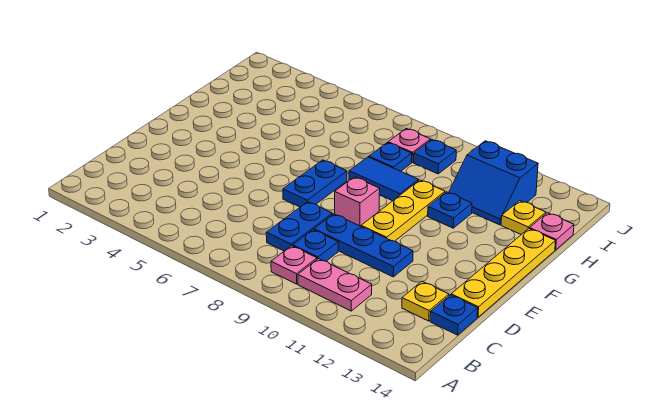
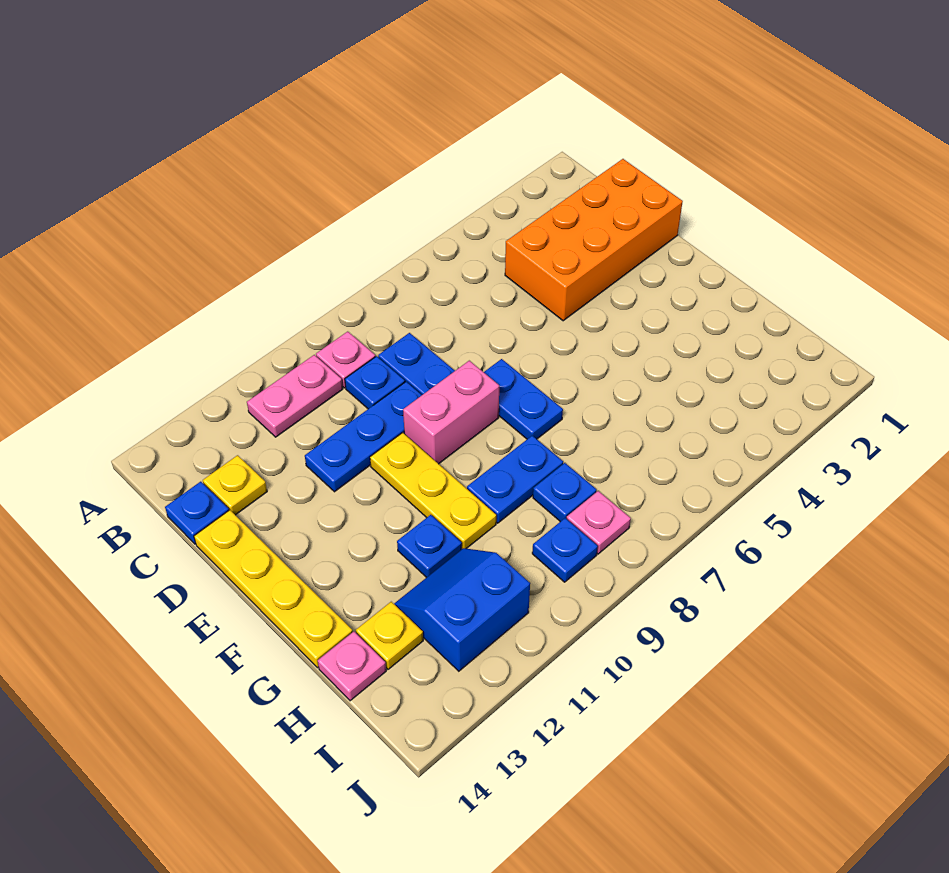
none -> orange 2x4 brick [505,159,683,321]
pink 1x1 brick [335,177,380,226] -> pink 1x2 brick [403,361,499,464]
blue 1x2 tile [349,157,419,201] -> blue 1x2 plate [467,436,563,523]

